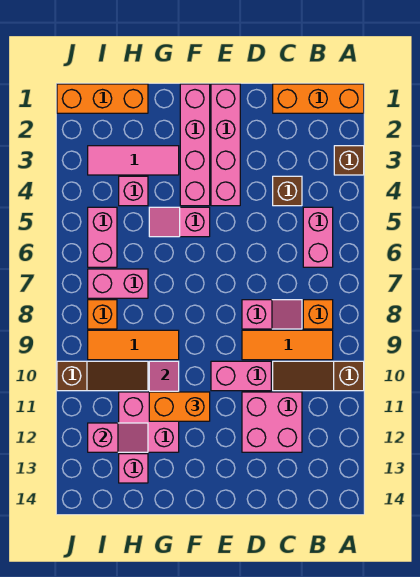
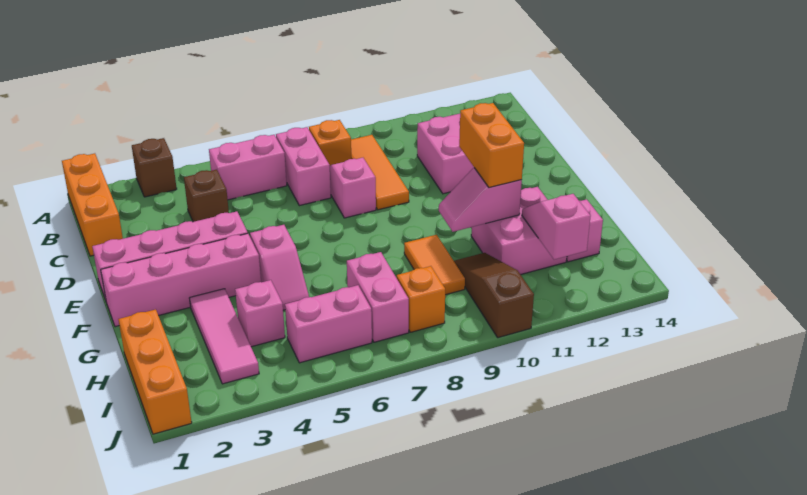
brown 1x3 slope [273,361,364,391] -> none
pink 1x2 brick [211,361,271,391] -> pink 1x2 brick moved to [276,127,331,206]
orange 1x3 tile [88,330,179,360] -> orange 1x2 tile [404,235,465,295]

